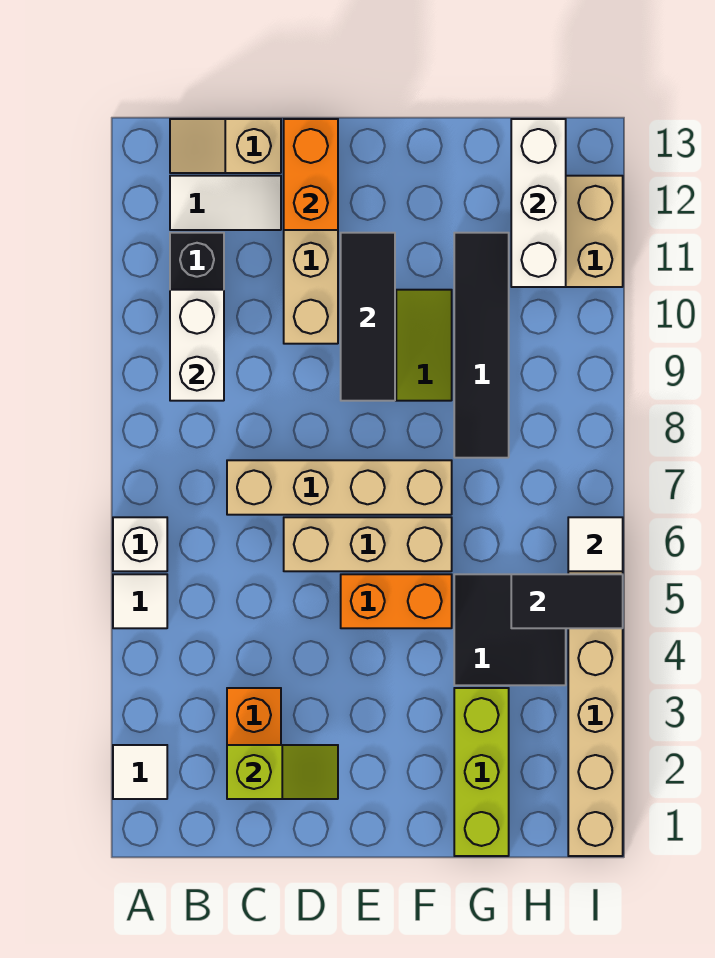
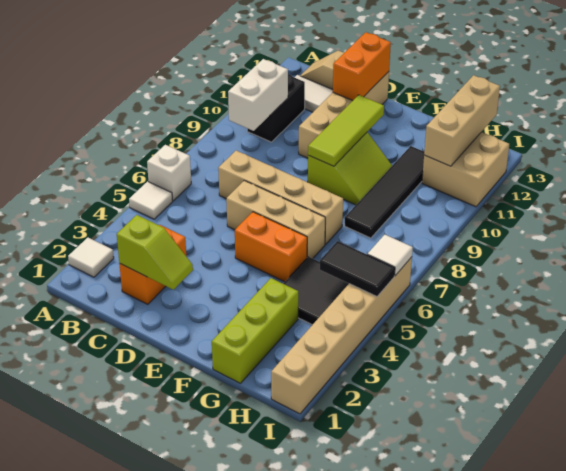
black 1x3 tile [341,233,395,401] -> lime 1x3 tile [308,95,384,166]
white 1x3 brick [511,119,566,287] -> tan 1x3 brick [424,75,500,166]

